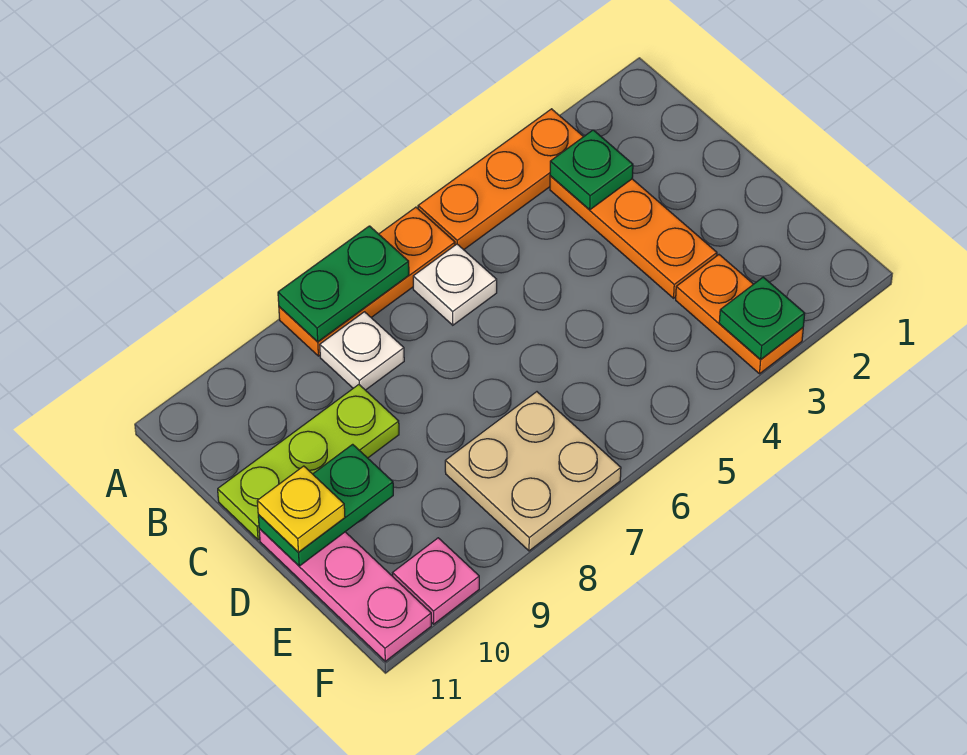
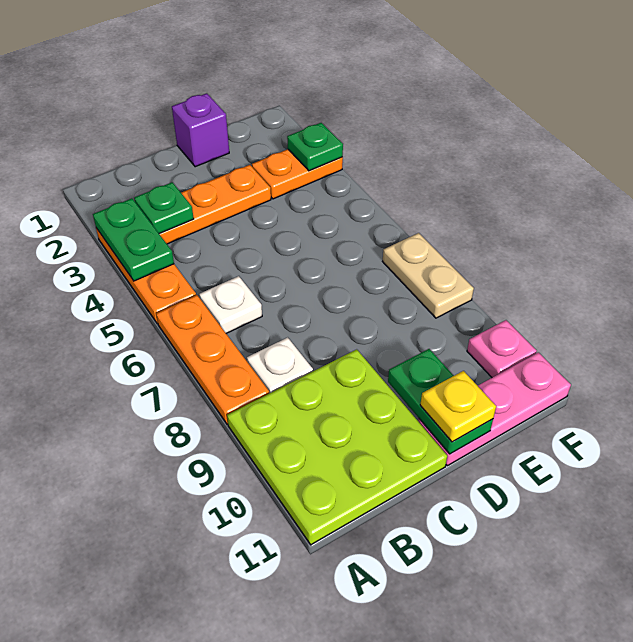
green 1x2 plate [278,226,409,342] -> green 1x2 plate moved to [93,198,174,281]
lime 1x3 plate [218,385,399,540] -> lime 3x3 plate [227,349,447,545]
none -> purple 1x1 brick [172,93,229,167]
tan 2x2 plate [445,392,621,551] -> tan 1x2 plate [383,233,474,318]

